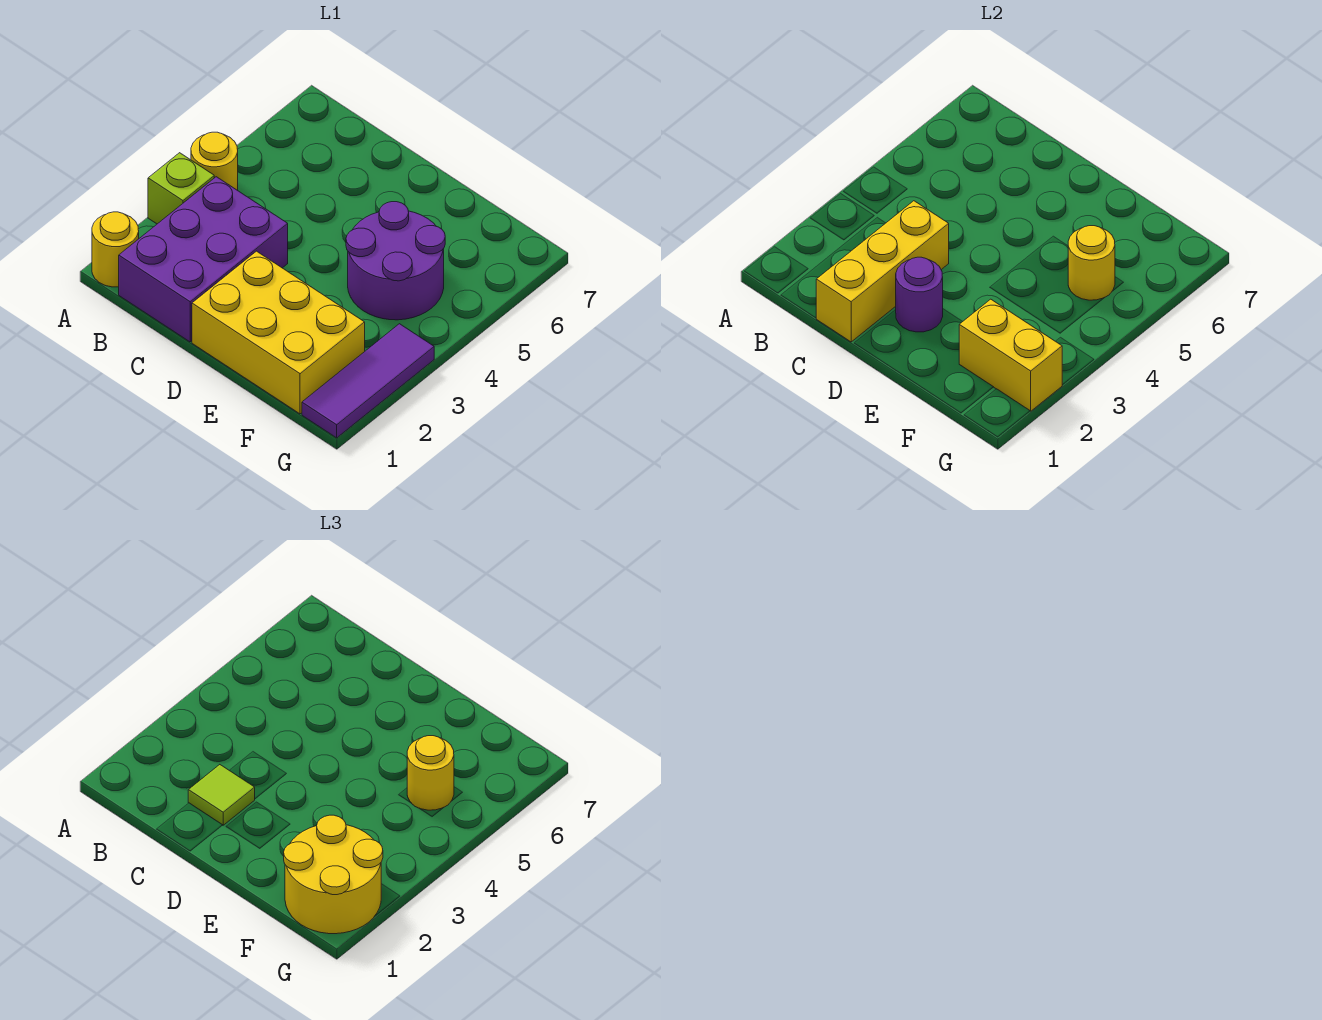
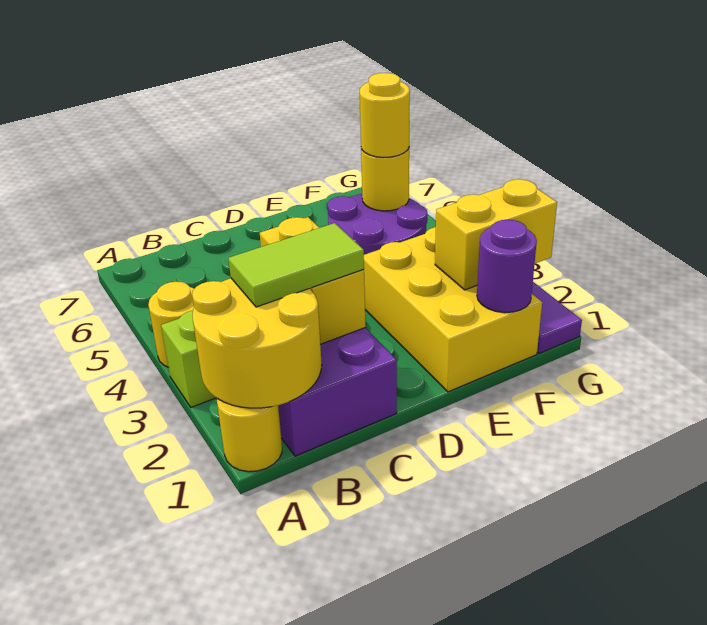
yellow 1x3 brick [816,201,949,342] -> yellow 1x2 brick [260,217,366,344]
lime 1x1 tile [188,765,255,825] -> lime 1x2 tile [228,223,364,307]
yellow 2x3 brick [192,251,365,414] -> yellow 2x3 brick turned to [364,227,542,392]
purple 1x1 round brick [896,257,943,332] -> purple 1x1 round brick moved to [477,220,537,313]
yellow 2x2 round brick [284,815,383,934] -> yellow 2x2 round brick moved to [192,278,322,408]

